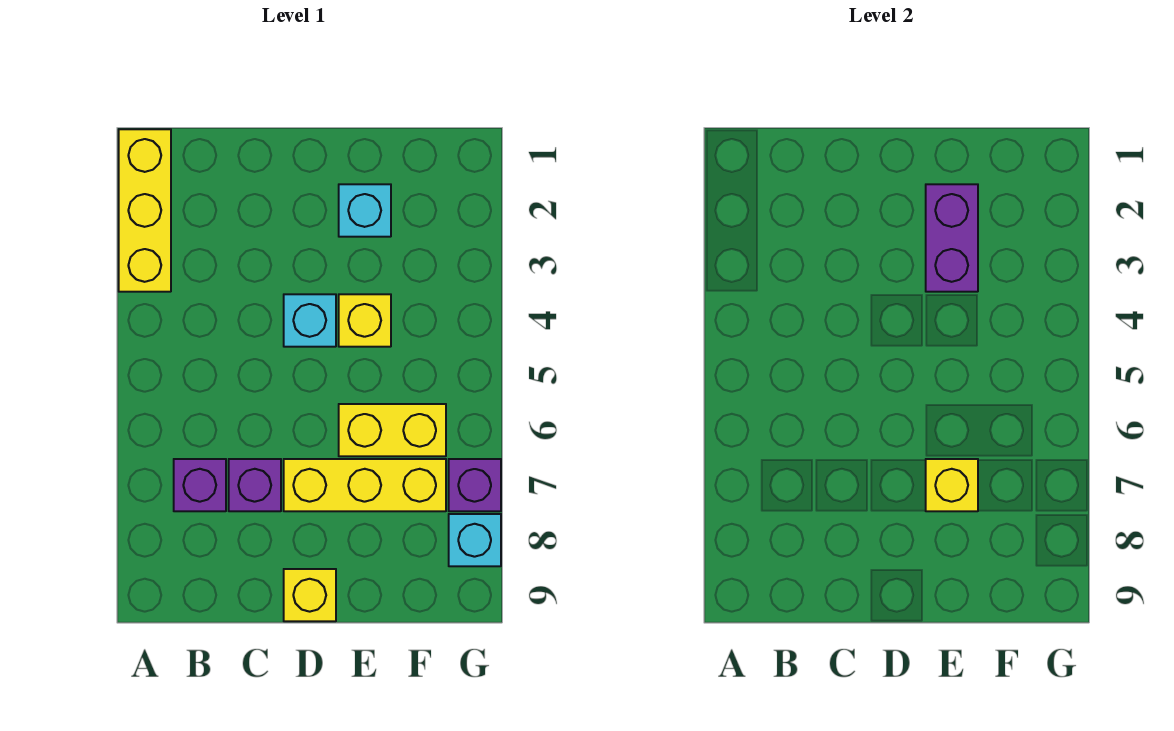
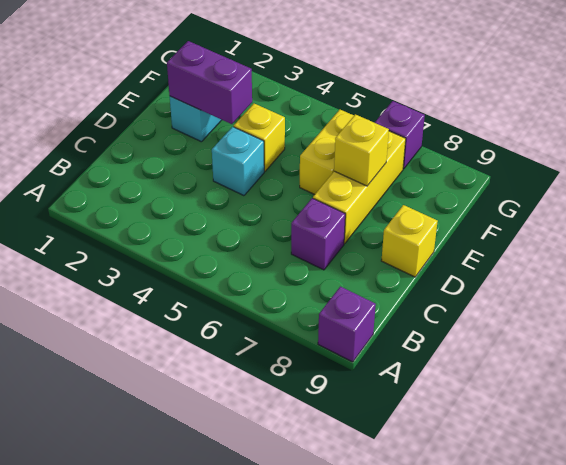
yellow 1x3 brick [119,129,171,292] -> none
purple 1x1 brick [174,459,226,511] -> purple 1x1 brick moved to [318,286,376,362]
cyan 1x1 brick [449,514,501,566] -> none

